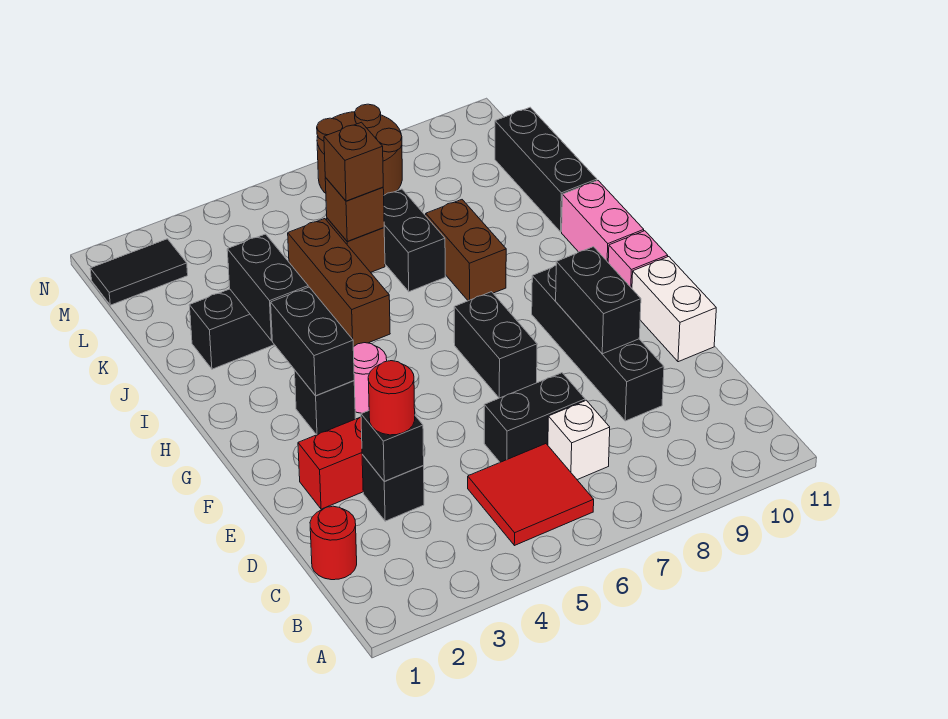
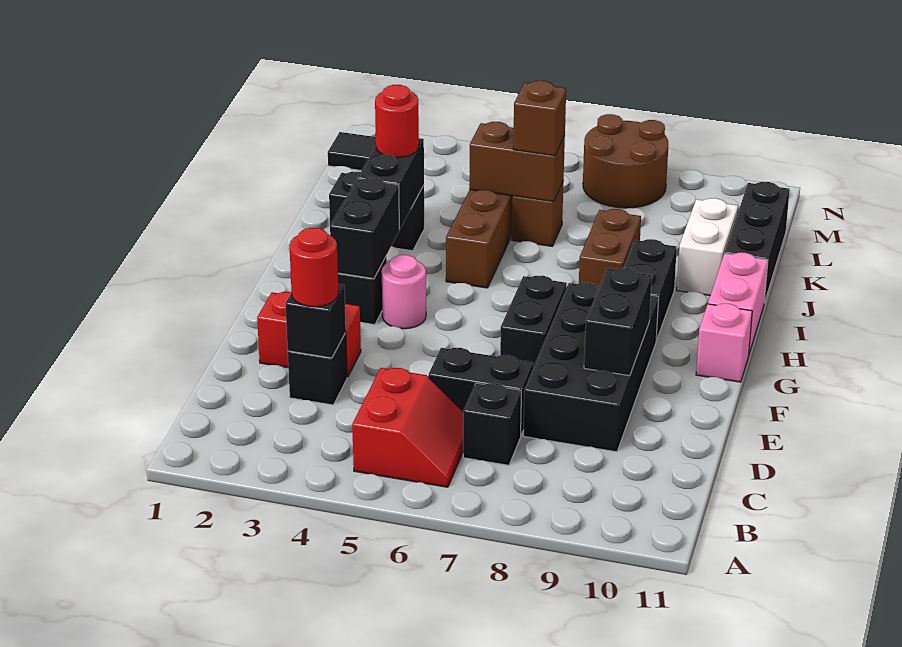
red 2x2 tile [468,444,594,546] -> red 2x2 slope [352,368,463,487]
red 1x1 round brick [310,506,357,580] -> red 1x1 round brick moved to [375,85,419,157]
white 1x1 brick [548,400,610,480] -> black 1x1 brick [463,383,521,465]
black 1x4 brick [532,266,664,421] -> black 2x4 brick [523,282,659,452]
white 1x2 brick [632,257,716,362] -> white 1x2 brick moved to [677,198,738,295]
black 1x2 brick [384,189,445,292] -> black 1x2 brick moved to [623,239,677,341]
brown 1x1 brick [325,178,384,241] -> brown 1x2 brick [469,122,565,202]

